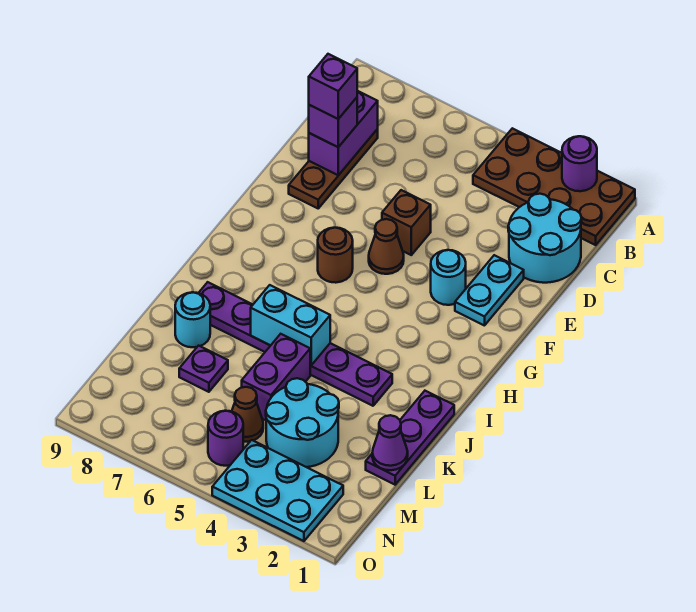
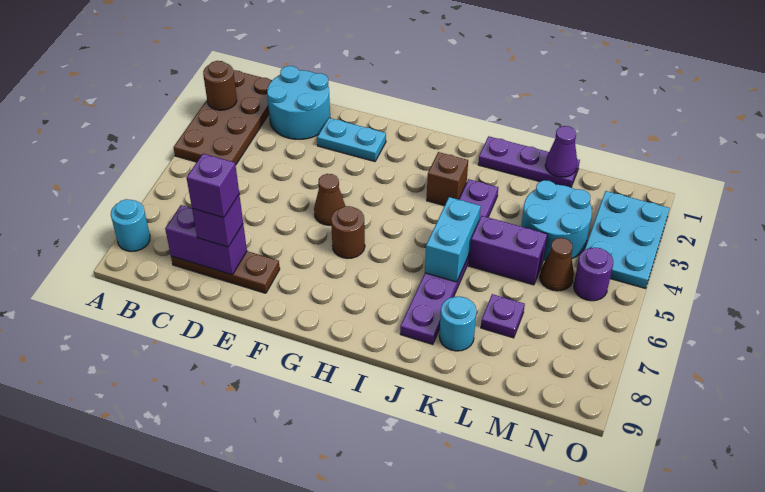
purple 1x1 round brick [562,136,597,191] -> brown 1x1 round brick [203,61,237,110]
brown 1x1 brick [382,190,431,255] -> brown 1x1 brick moved to [427,152,468,206]
cyan 1x1 round brick [431,250,466,305] -> cyan 1x1 round brick moved to [111,199,150,251]

